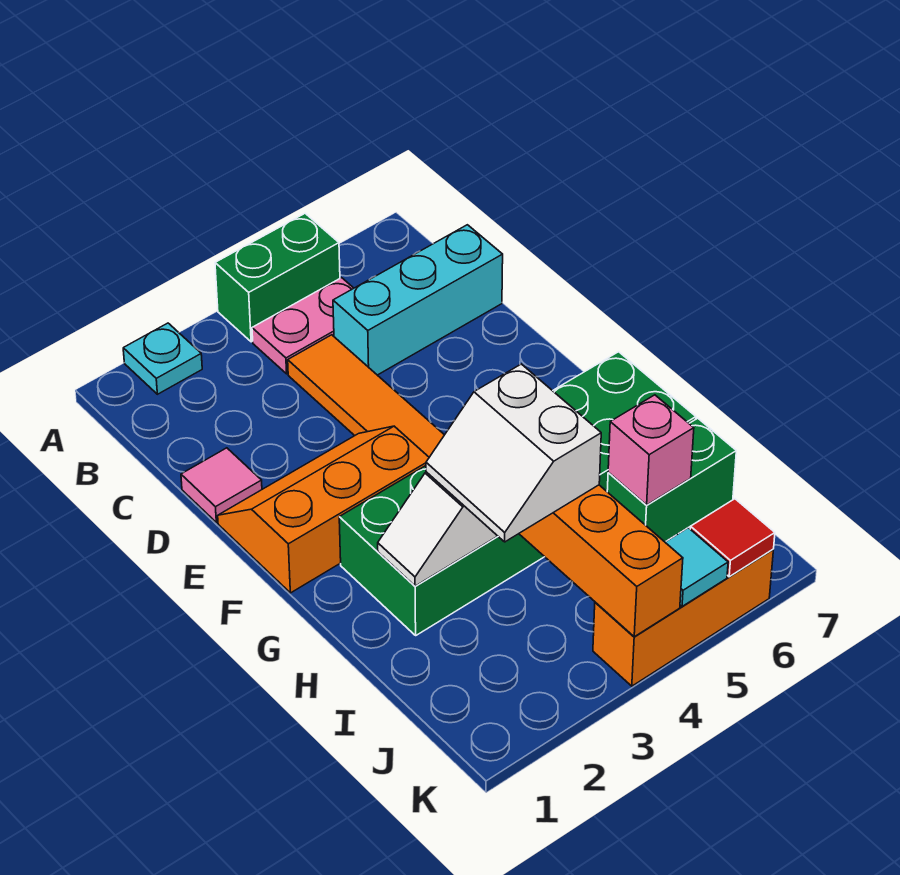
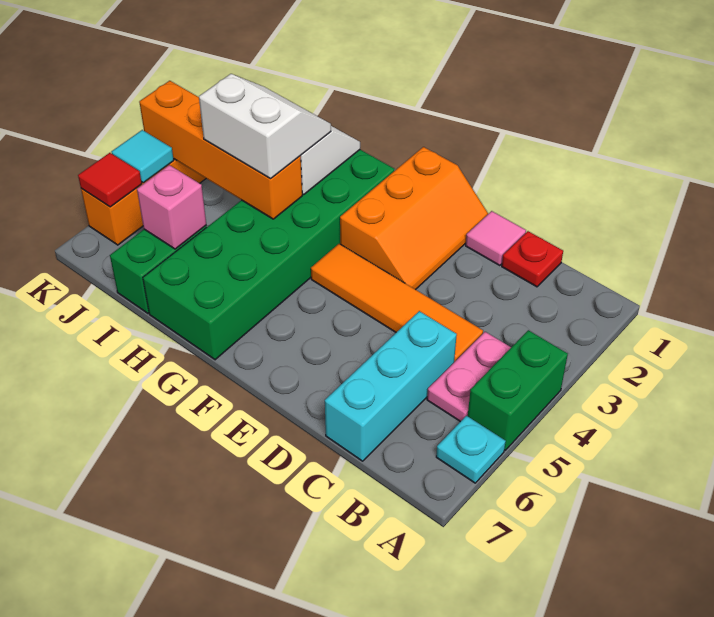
cyan 1x1 plate [123,323,202,394] -> cyan 1x1 plate moved to [436,416,506,483]
none -> red 1x1 plate [502,231,563,287]

